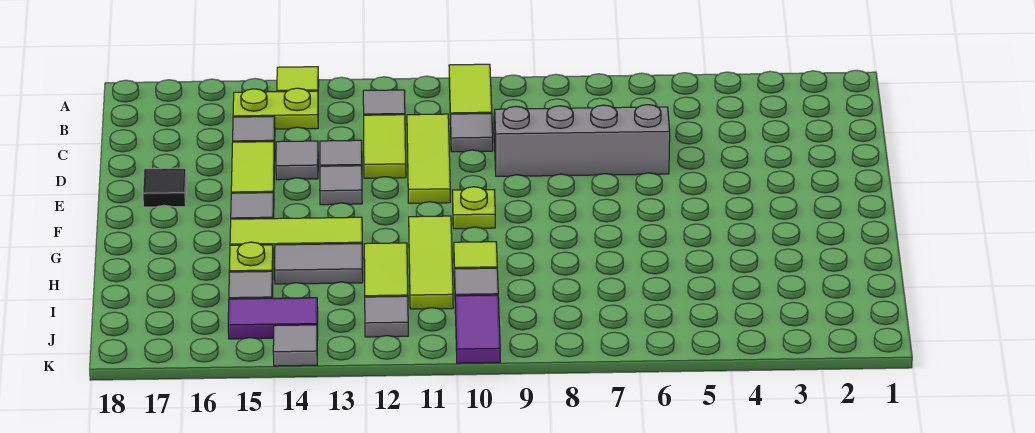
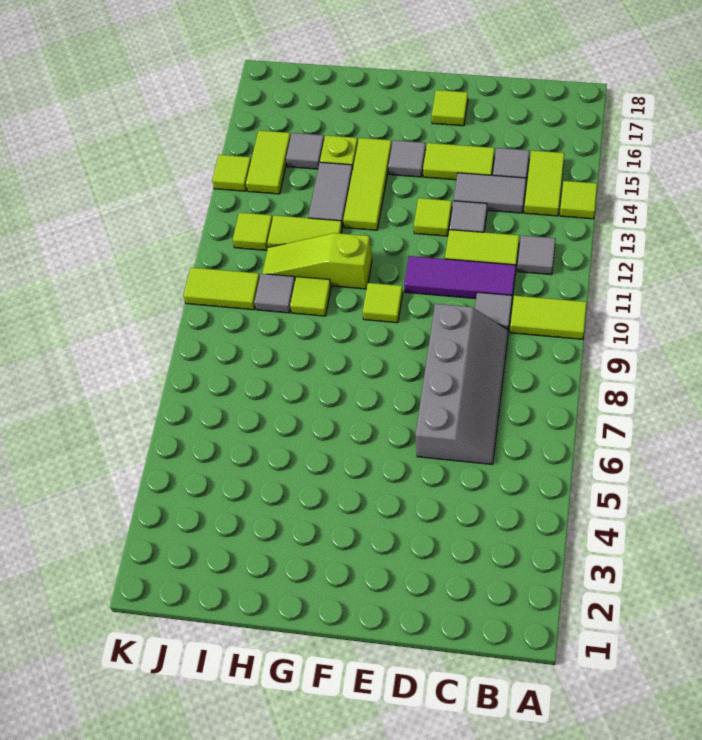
lime 1x2 plate [233,88,318,129] -> lime 1x2 tile [524,150,564,216]
lime 1x3 tile [407,114,450,203] -> purple 1x3 tile [404,256,516,299]
grey 1x1 tile [276,141,318,180] -> grey 1x2 tile [454,173,526,213]
grey 1x1 tile [320,166,362,205] -> lime 1x1 tile [414,198,452,236]
black 1x1 tile [143,168,186,207] -> lime 1x1 tile [432,90,468,126]
lime 1x1 plate [452,187,495,229] -> lime 1x1 tile [363,283,403,323]
lime 1x3 tile [409,216,453,309] -> lime 1x3 slope [262,233,372,289]
purple 1x2 tile [455,295,500,363] -> lime 1x2 tile [183,268,260,310]
grey 1x1 tile [365,296,408,337] -> lime 1x1 tile [233,213,273,250]
purple 1x2 tile [228,298,318,339] -> lime 1x2 tile [246,131,291,194]
grey 1x1 tile [273,325,318,366] -> lime 1x1 tile [212,155,251,191]

